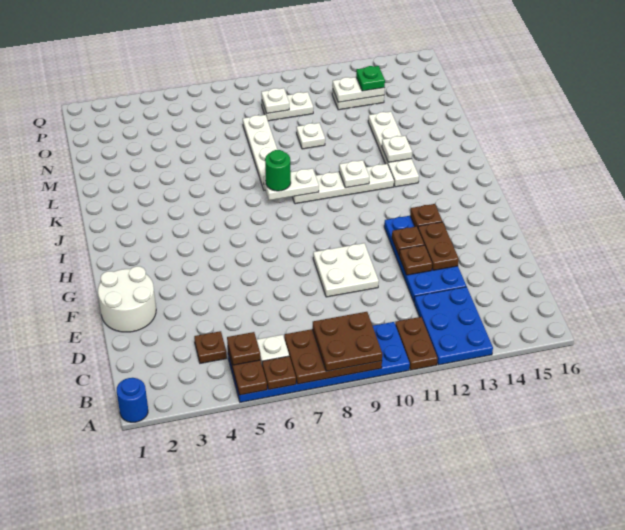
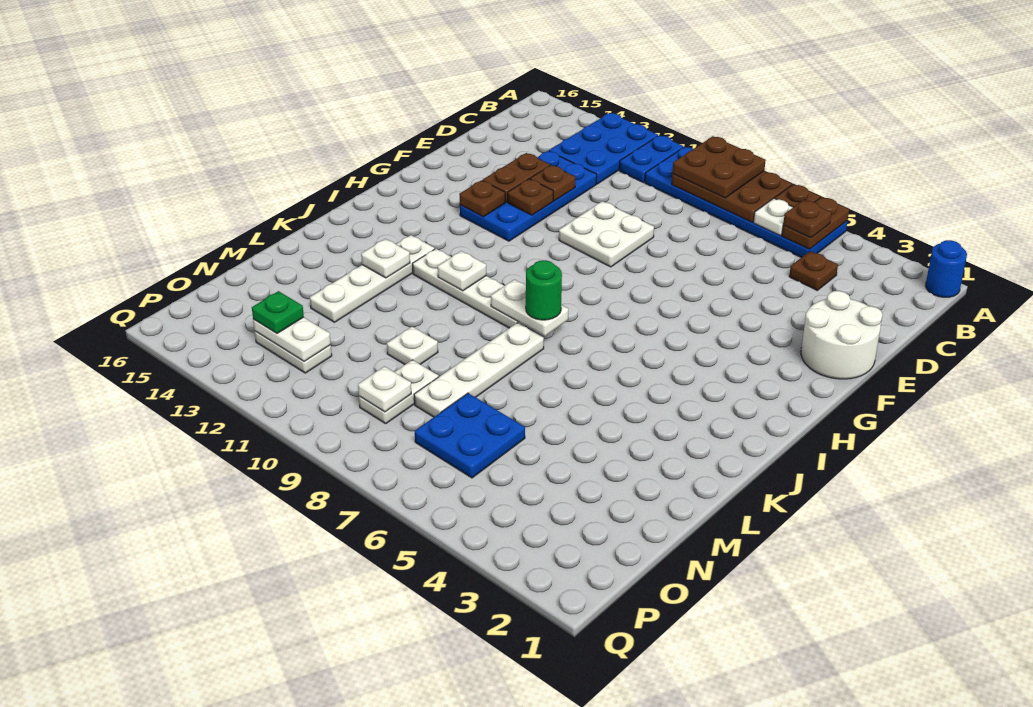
brown 1x2 plate [395,317,438,370] -> blue 1x2 plate [619,135,684,183]
none -> blue 2x2 plate [415,393,525,478]
white 1x2 plate [262,92,313,121] -> white 1x2 plate turned to [359,360,439,424]

